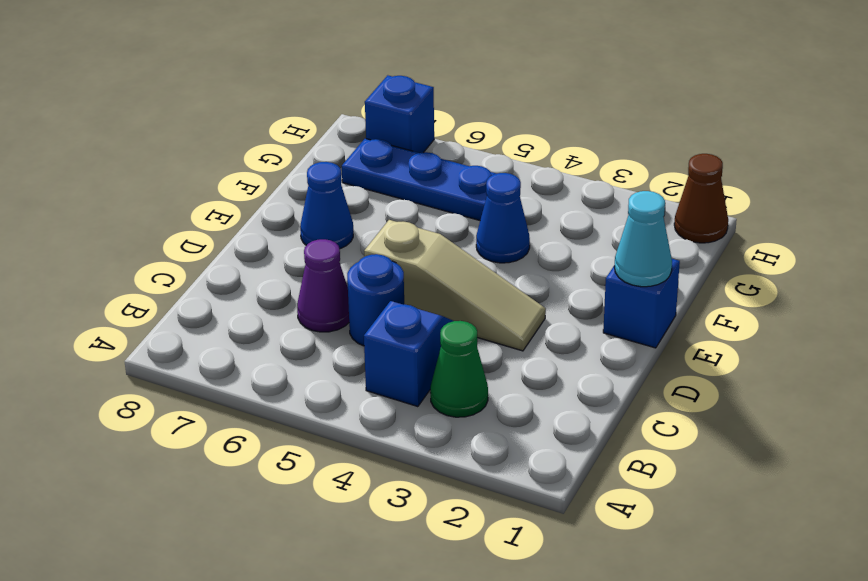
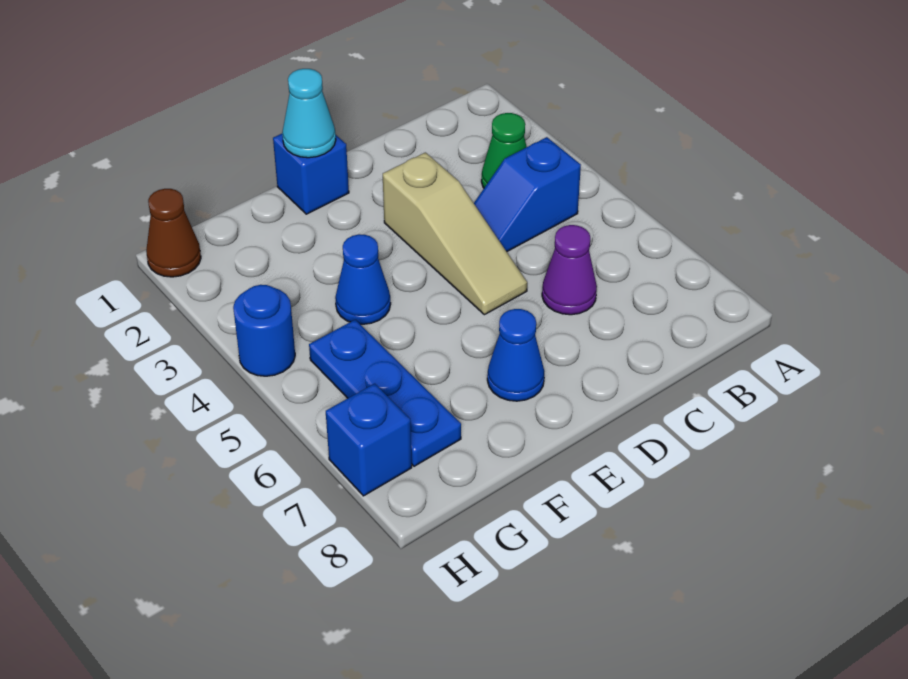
blue 1x1 round brick [347,254,404,346] -> blue 1x1 round brick moved to [233,285,295,376]
tan 1x3 slope [364,220,546,351] -> tan 1x3 slope turned to [383,152,527,315]

